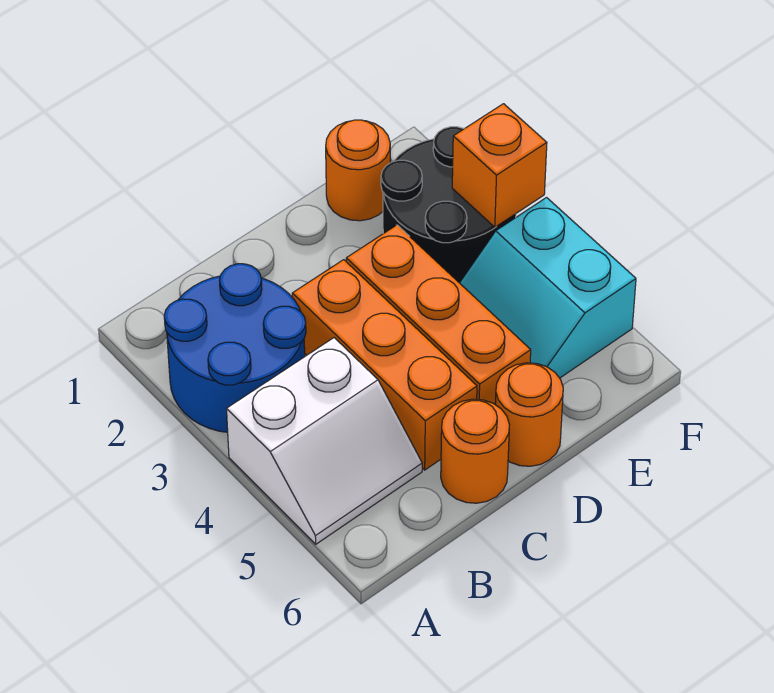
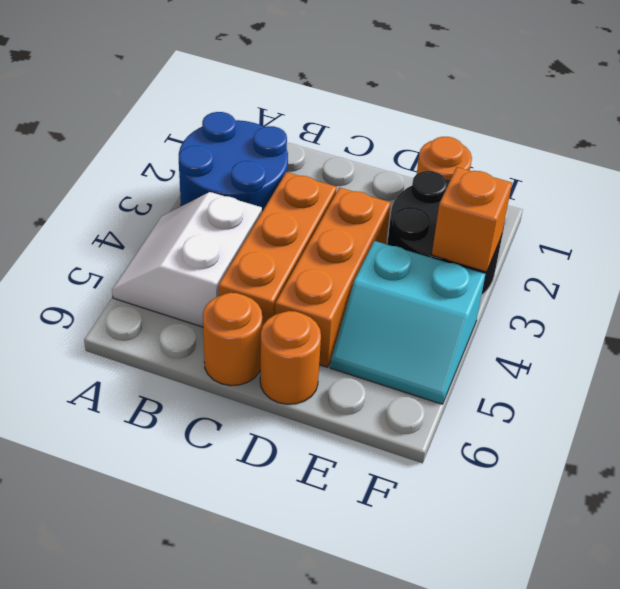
white 2x2 slope [227,338,422,544] -> white 2x2 slope turned to [112,192,262,327]
cyan 2x2 slope [460,198,636,378] -> cyan 2x2 slope turned to [330,241,485,404]

